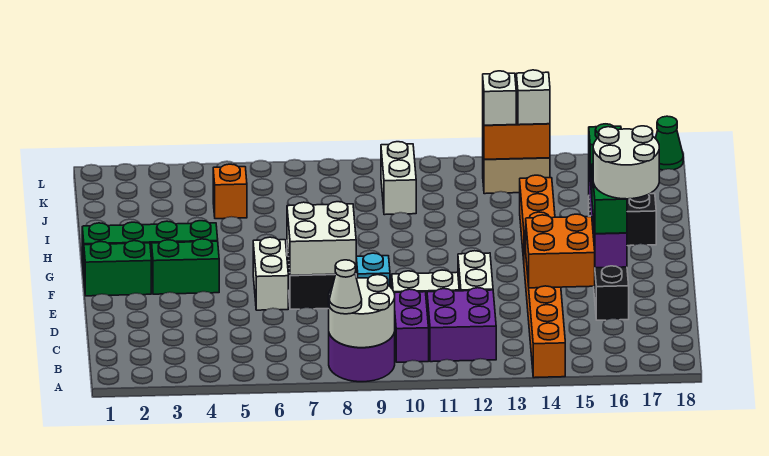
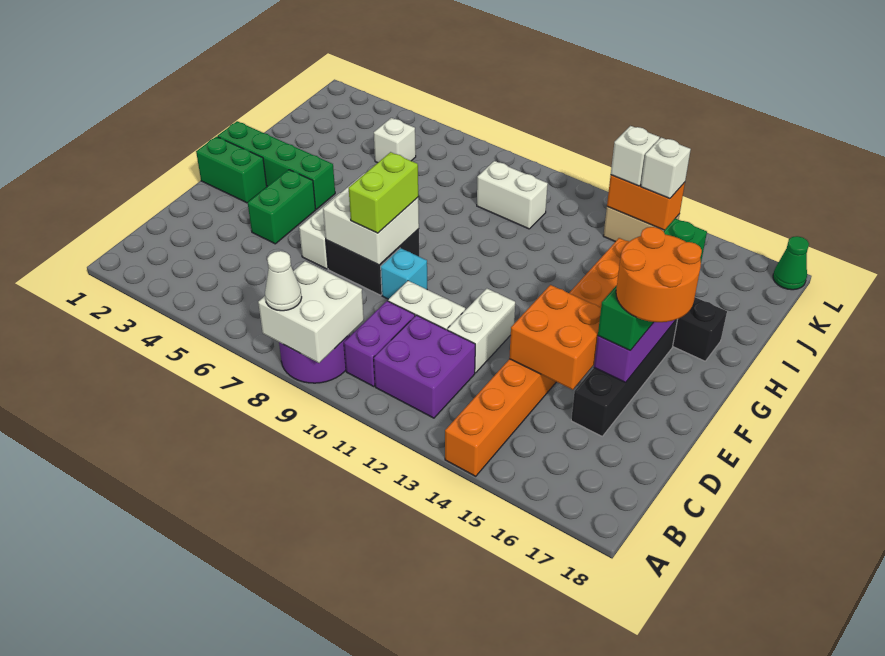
white 2x2 round brick [329,275,395,348] -> white 2x2 brick [258,261,364,363]
none -> lime 1x2 brick [349,152,418,233]
white 2x2 round brick [593,126,659,199] -> orange 2x2 round brick [616,227,702,322]
green 1x2 brick [152,239,219,294] -> green 1x2 brick turned to [248,170,316,244]
orange 1x1 brick [213,164,247,219] -> white 1x1 brick [374,118,416,163]
white 1x2 brick [381,142,416,215] -> white 1x2 brick turned to [477,161,548,229]

